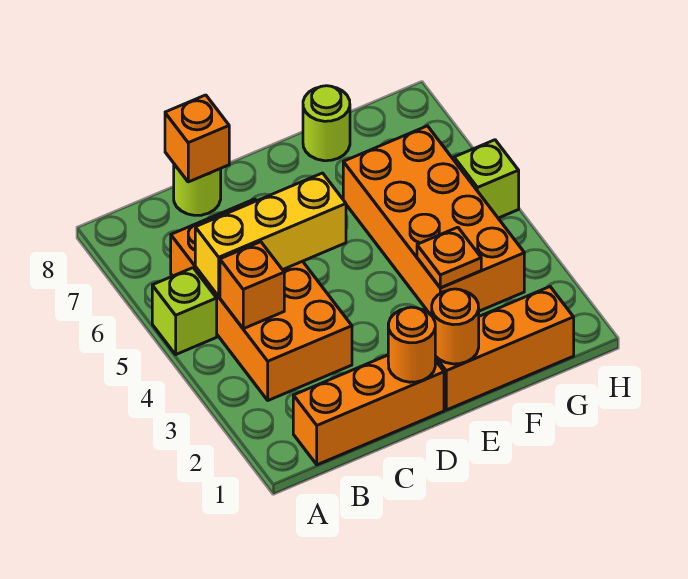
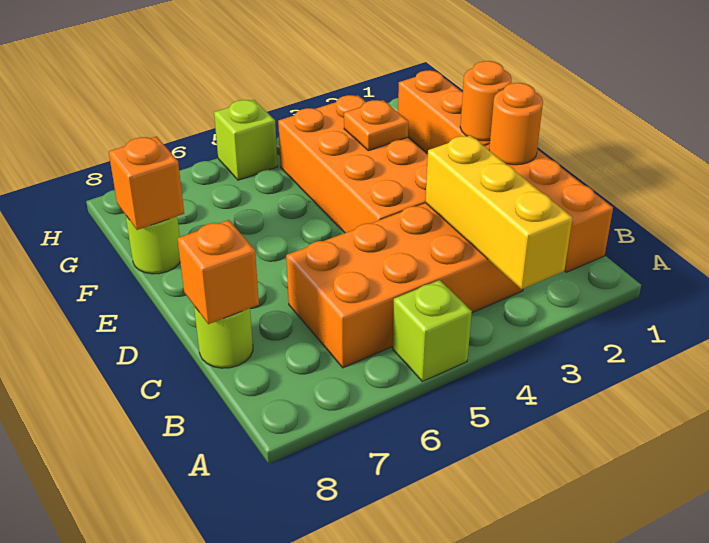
orange 1x1 brick [220,242,284,329] -> orange 1x1 brick moved to [109,136,184,230]
yellow 1x3 brick [195,173,346,296] -> yellow 1x3 brick moved to [425,135,573,289]
orange 2x4 brick [343,126,524,316] -> orange 2x4 brick turned to [278,95,428,233]

